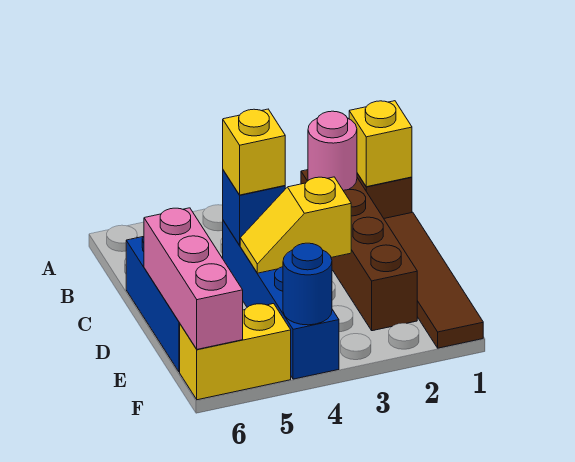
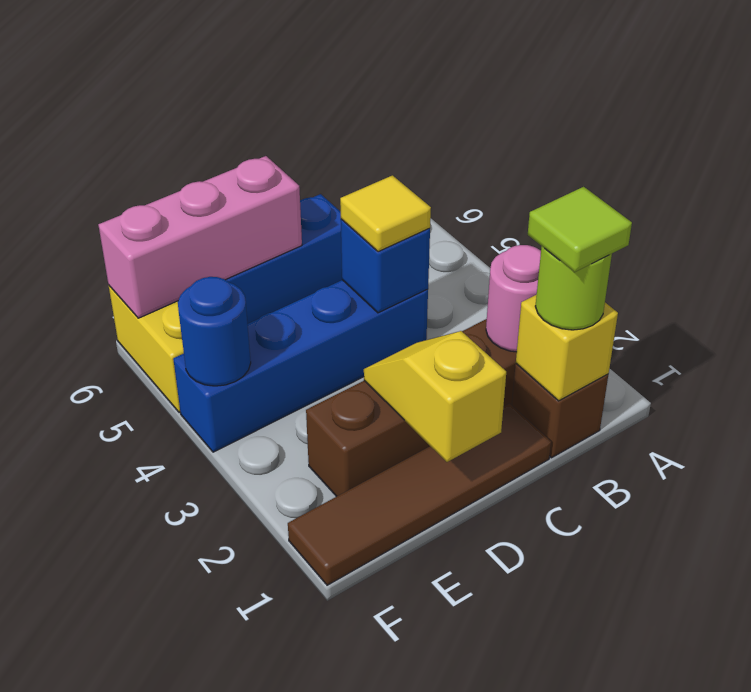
none -> lime 1x1 round brick [535,247,612,330]
none -> lime 1x1 tile [528,187,632,272]
yellow 1x1 brick [223,109,285,195] -> yellow 1x1 tile [340,175,431,252]
yellow 1x2 slope [240,177,351,273] -> yellow 1x2 slope moved to [364,331,506,462]

